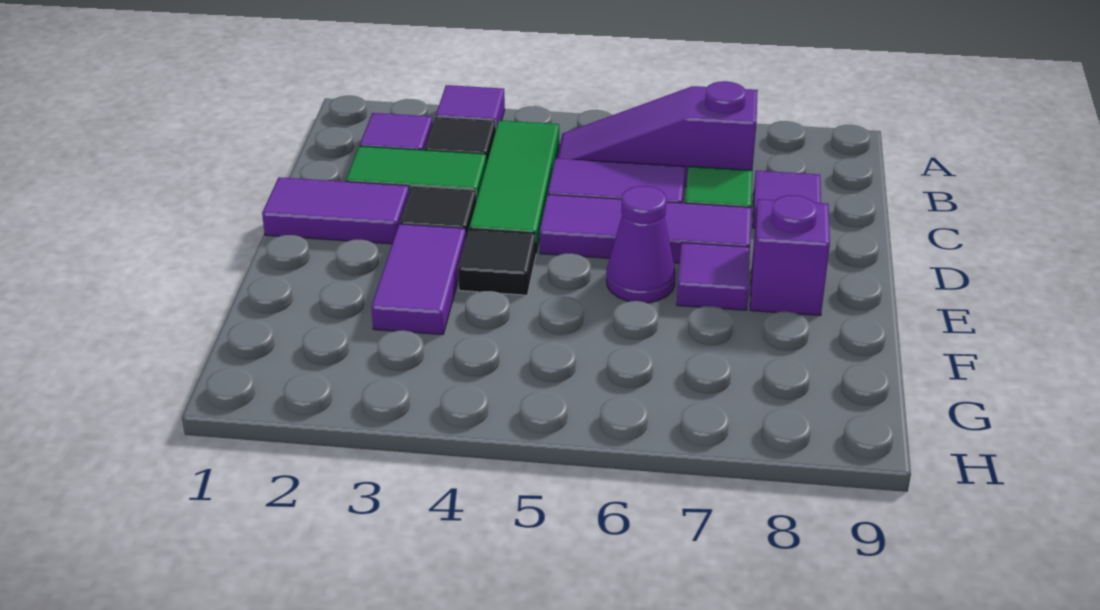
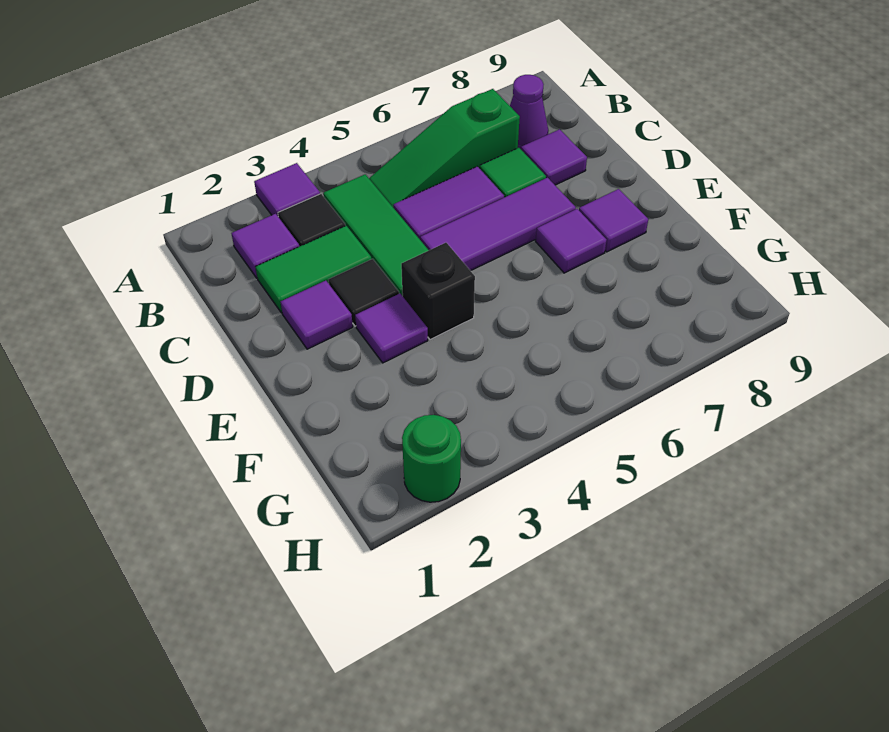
purple 1x3 slope [557,81,758,186] -> green 1x3 slope [369,89,520,207]
purple 1x2 tile [262,177,409,244] -> purple 1x1 tile [281,281,353,349]
purple 1x2 tile [371,224,466,335] -> purple 1x1 tile [355,294,428,363]
black 1x1 tile [458,229,536,295] -> black 1x1 brick [401,243,475,340]
purple 1x1 cone [607,186,676,303] -> purple 1x1 cone moved to [510,75,548,149]
purple 1x1 brick [750,195,830,316] -> purple 1x1 tile [579,189,648,252]
none -> green 1x1 round brick [402,415,461,502]

